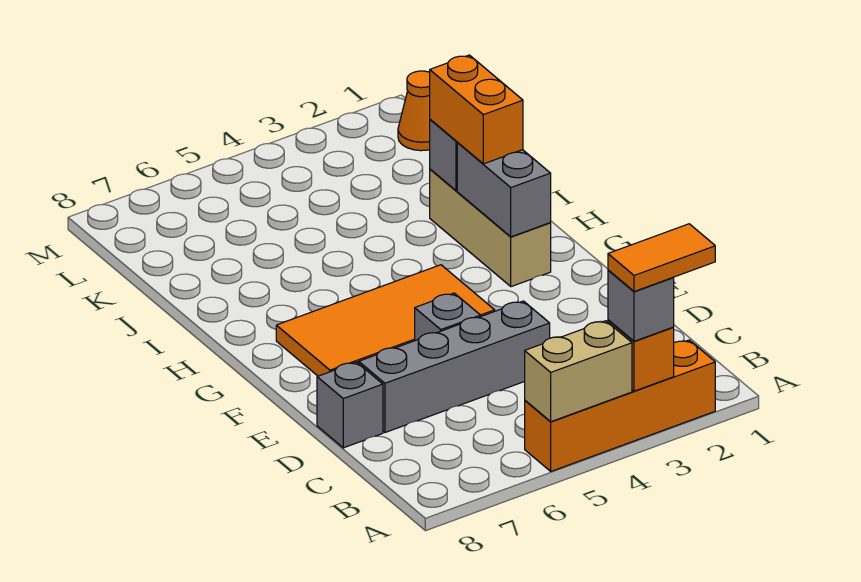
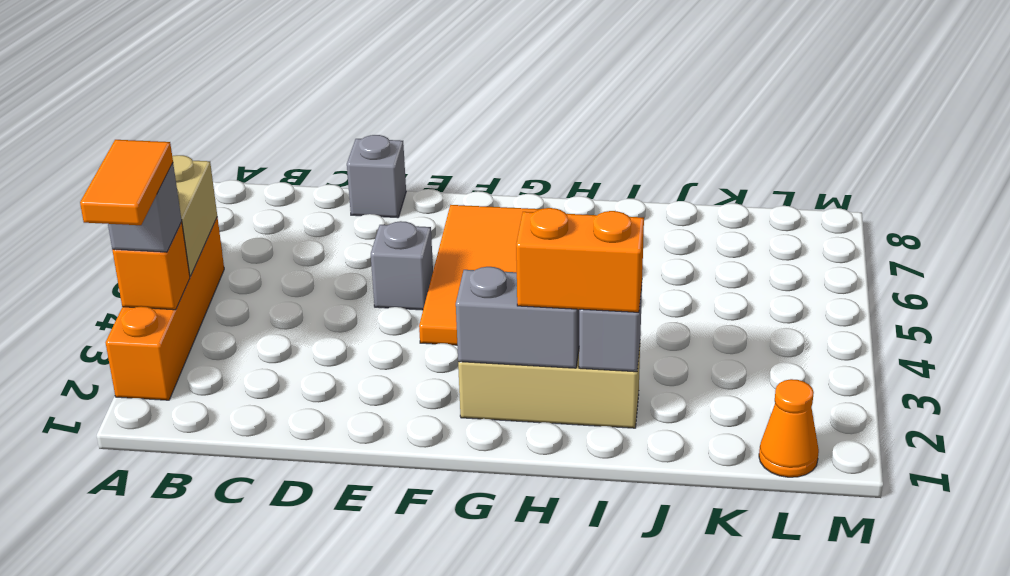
grey 1x4 brick [359,301,550,432] -> none

